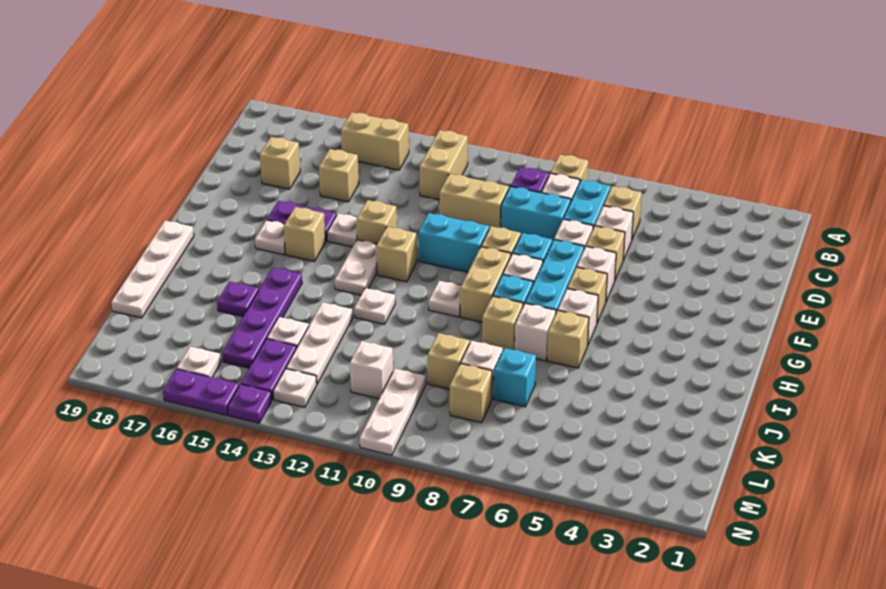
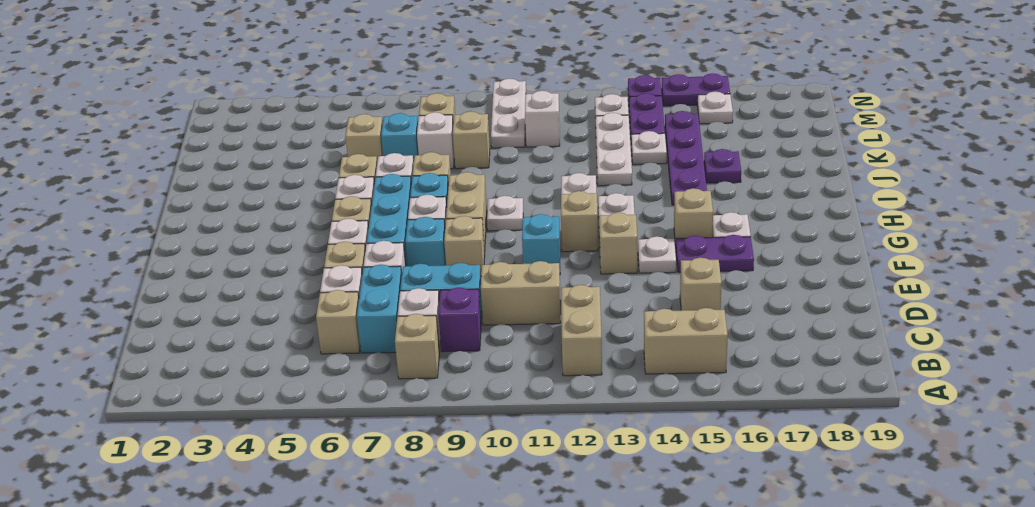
tan 1x1 brick [260,137,300,189] -> tan 1x1 brick moved to [345,114,383,162]
cyan 1x2 brick [418,213,489,272] -> cyan 1x1 brick [522,214,560,269]
white 1x4 plate [111,221,194,318] -> none

